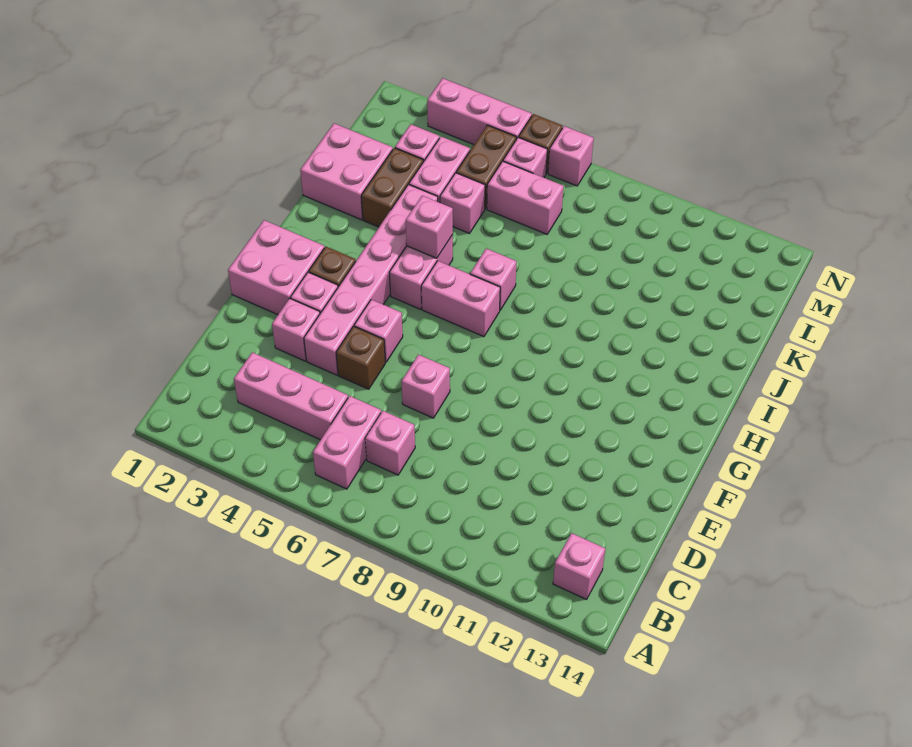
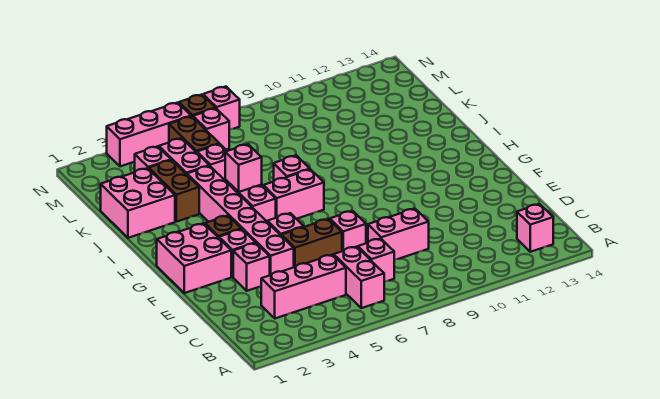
brown 1x1 brick [336,326,385,389] -> brown 1x2 brick [281,219,342,267]
pink 1x2 brick [487,161,564,234] -> pink 1x2 brick moved to [368,209,429,260]

